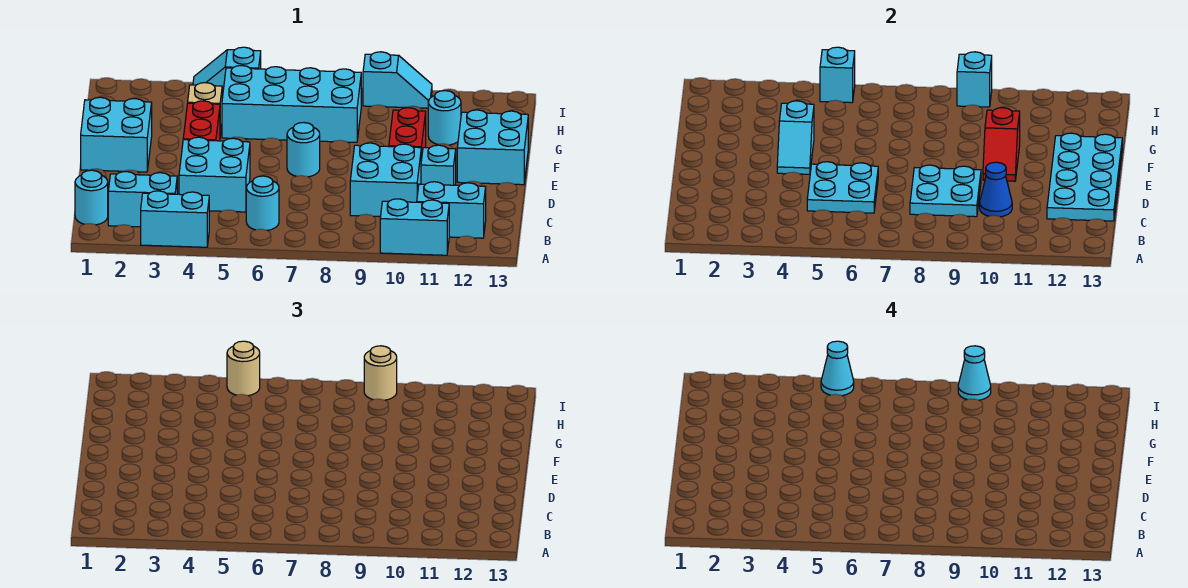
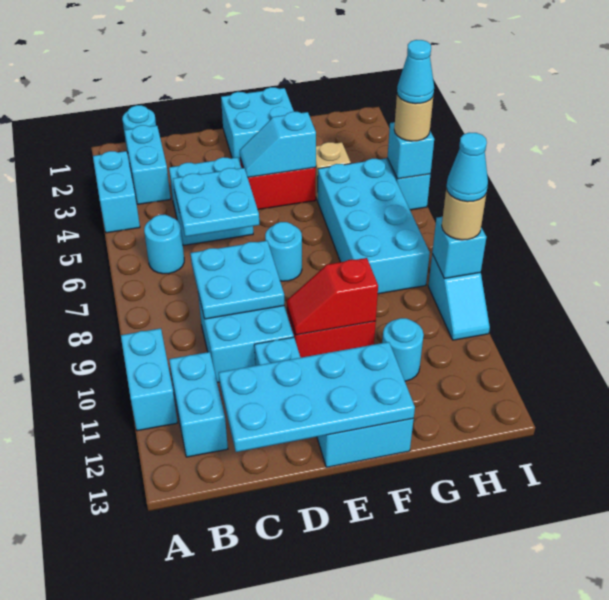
blue 1x1 cone [980,162,1012,217] -> none

